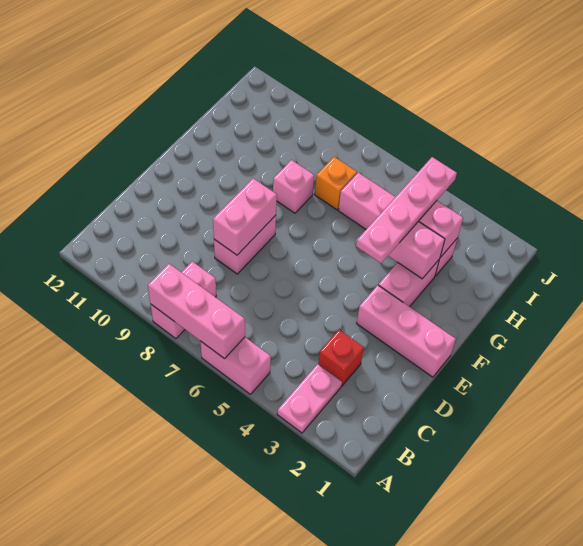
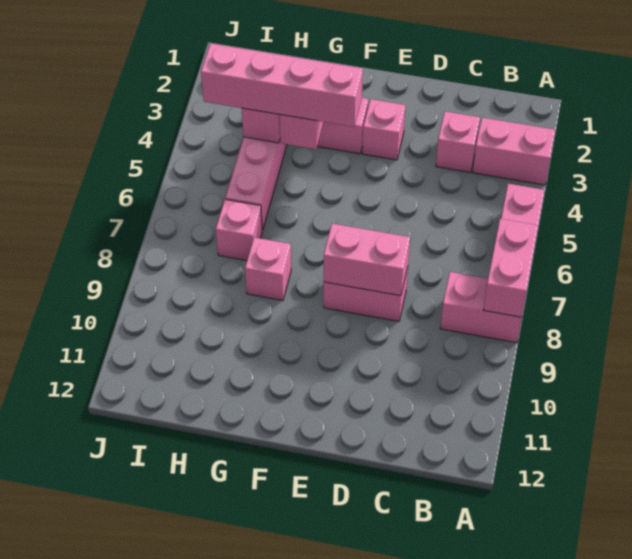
pink 1x2 plate [277,364,342,433] -> pink 1x2 brick [473,118,555,185]
pink 1x3 brick [148,264,245,359] -> pink 1x2 brick [483,219,538,317]
red 1x1 brick [318,330,364,386] -> pink 1x1 brick [436,112,480,172]
pink 1x3 brick [357,285,456,377] -> pink 1x1 brick [362,99,405,160]
pink 1x4 plate [356,157,457,263] -> pink 1x4 brick [201,44,363,127]
orange 1x1 brick [315,157,357,210] -> pink 1x1 brick [216,199,262,261]

